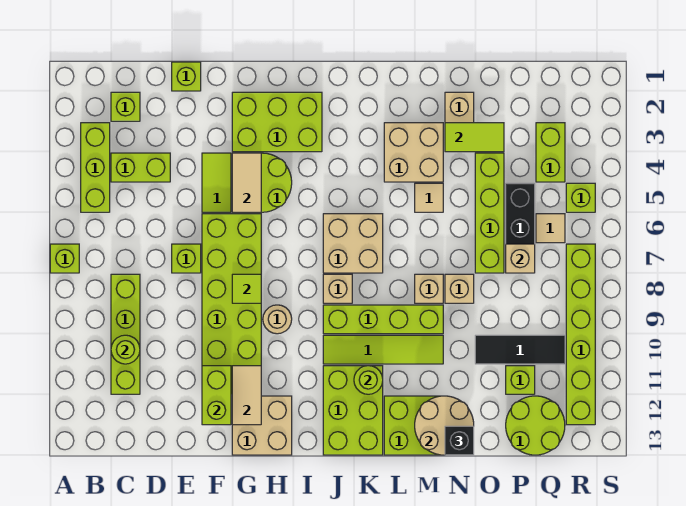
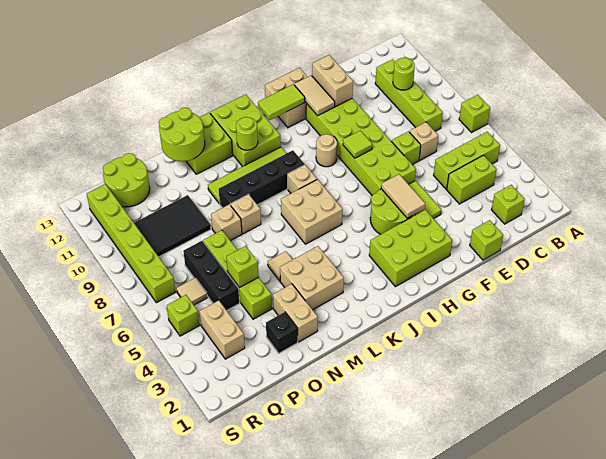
lime 1x3 brick [81,123,110,212] -> lime 1x3 brick turned to [434,132,500,189]
lime 1x2 brick [202,366,231,425] -> tan 1x2 brick [312,55,353,106]
lime 1x4 brick [323,305,443,334] -> black 1x4 brick [219,150,305,208]
tan 2x2 round brick [415,396,474,455] -> lime 2x2 round brick [159,108,205,161]
lime 1x2 tile [445,123,504,152] -> lime 1x2 tile moved to [258,84,305,120]
black 1x1 brick [445,426,474,455] -> black 1x1 brick moved to [266,312,298,353]
black 1x3 tile [475,335,565,364] -> black 2x3 tile [134,195,211,257]
tan 1x1 brick [506,244,535,273] -> tan 1x1 brick moved to [409,122,438,160]
lime 1x1 brick [506,366,535,394] -> lime 1x1 brick moved to [226,246,259,288]
lime 1x2 brick [536,123,565,182] -> tan 1x2 brick [199,301,245,359]

